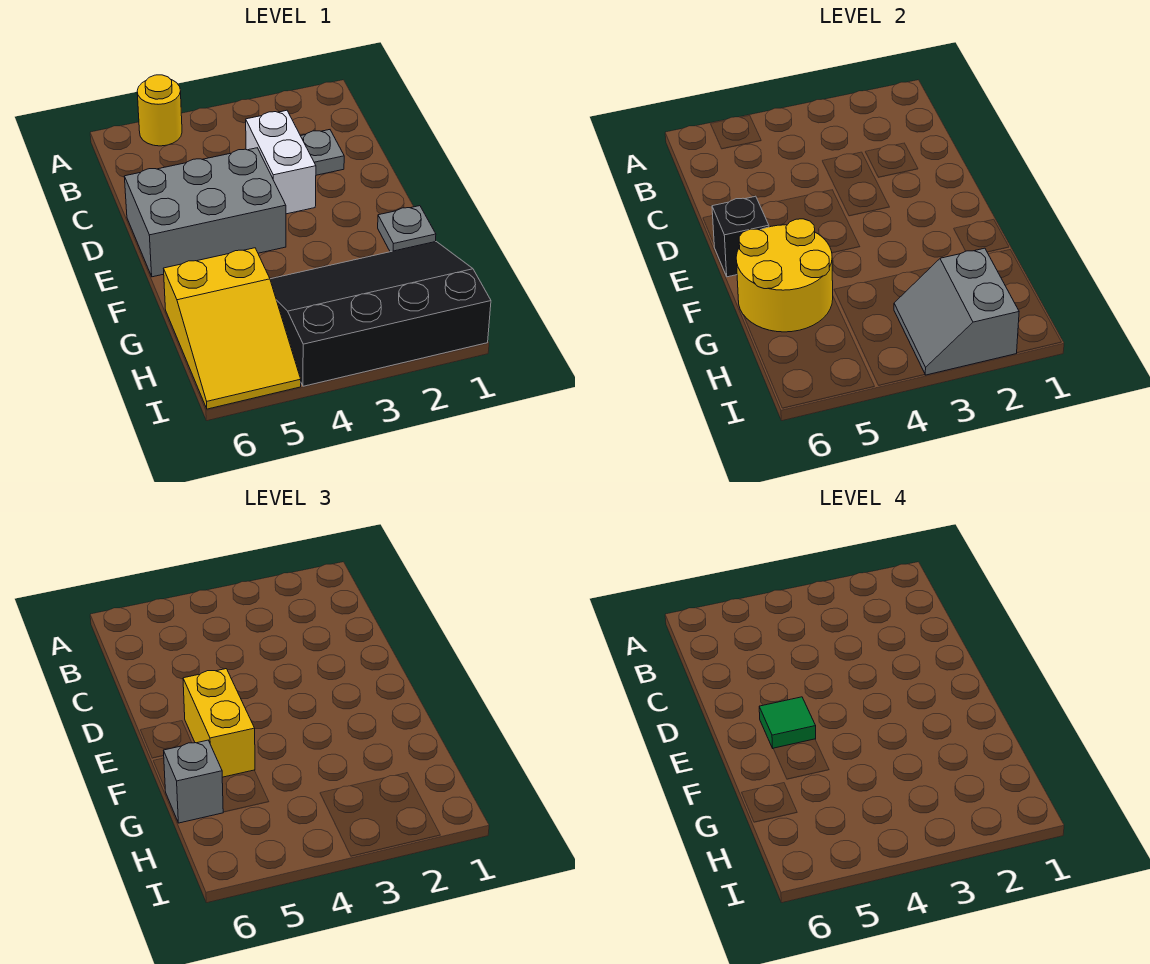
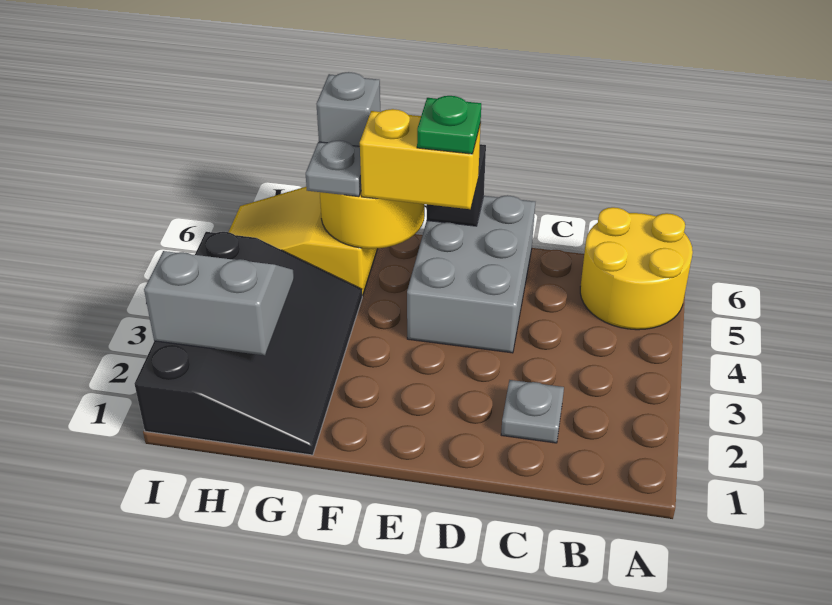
yellow 1x1 round brick [137,75,182,146] -> yellow 2x2 round brick [580,207,693,330]
white 1x2 brick [246,110,316,214] -> none
green 1x1 tile [759,697,816,748] -> green 1x1 plate [417,96,481,154]
grey 1x1 plate [378,206,436,252] -> grey 1x1 plate moved to [306,141,361,197]

